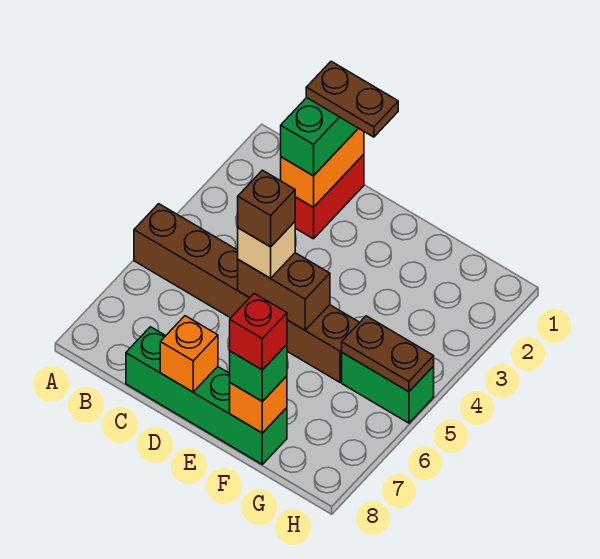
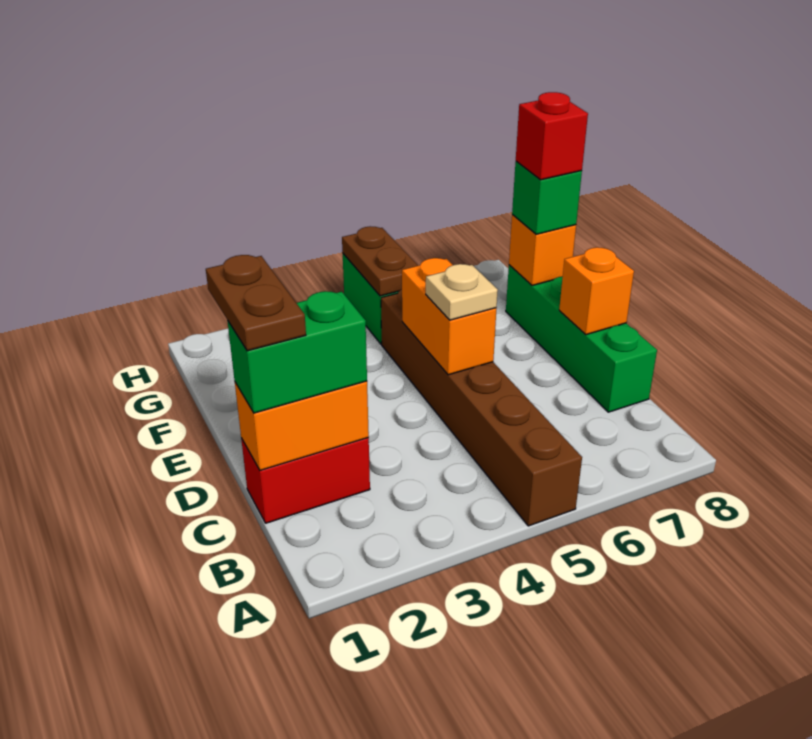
brown 1x2 brick [238,253,330,330] -> orange 1x2 brick [402,258,496,375]
tan 1x1 brick [238,222,295,278] -> tan 1x1 plate [426,264,498,320]
brown 1x1 brick [238,170,295,247] -> none

